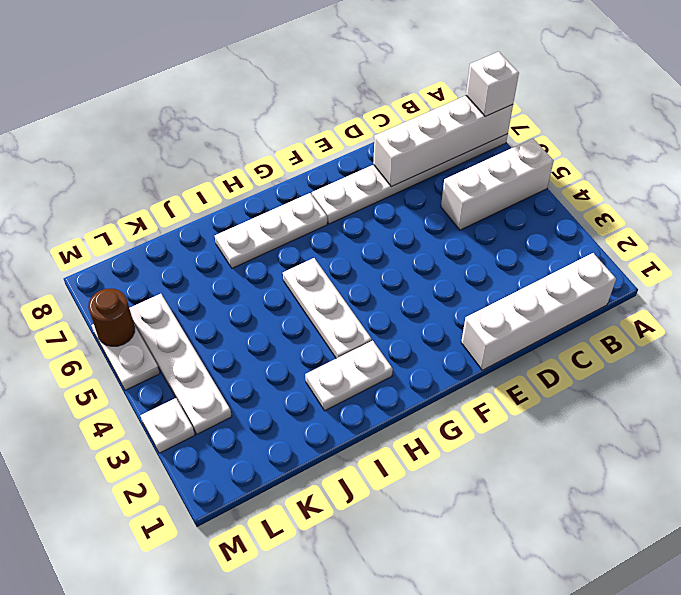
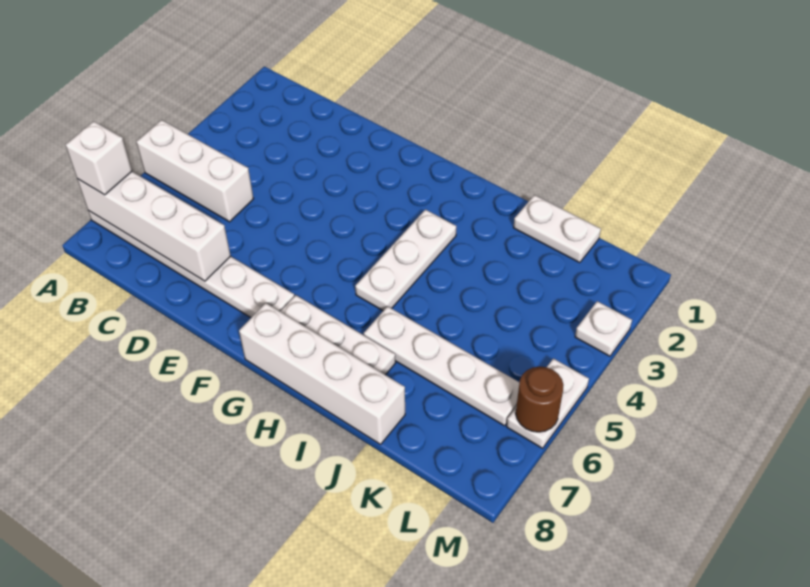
white 1x4 brick [461,253,616,370] -> white 1x4 brick moved to [239,303,405,444]
white 1x2 plate [305,341,393,411] -> white 1x2 plate moved to [513,195,601,263]
white 1x4 plate [129,294,232,434] -> white 1x4 plate turned to [364,306,520,426]

